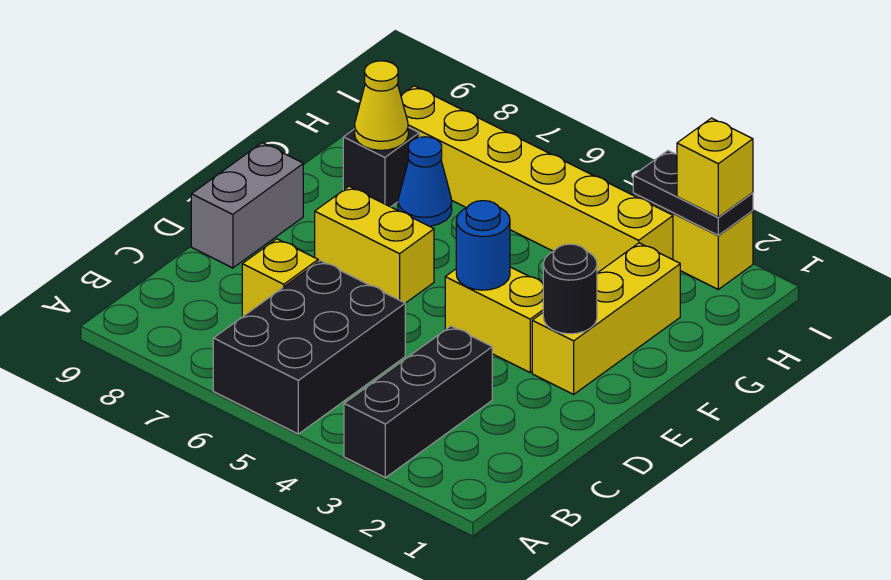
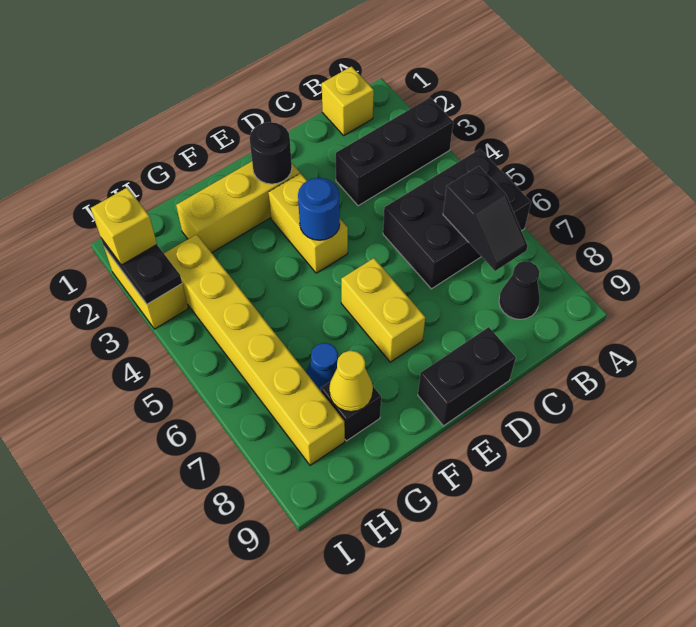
none -> black 1x2 slope [443,166,528,271]
none -> black 1x1 cone [499,261,540,319]
yellow 1x1 brick [242,239,318,317] -> yellow 1x1 brick moved to [322,66,374,135]
grey 1x2 brick [191,143,303,268] -> black 1x2 brick [418,327,516,426]

